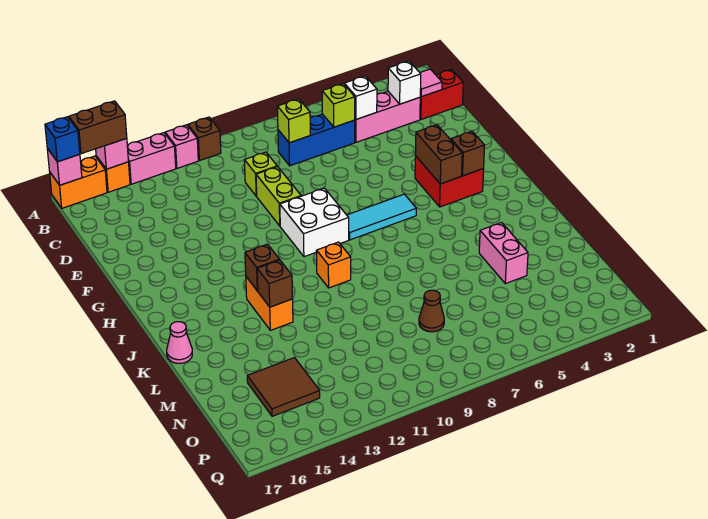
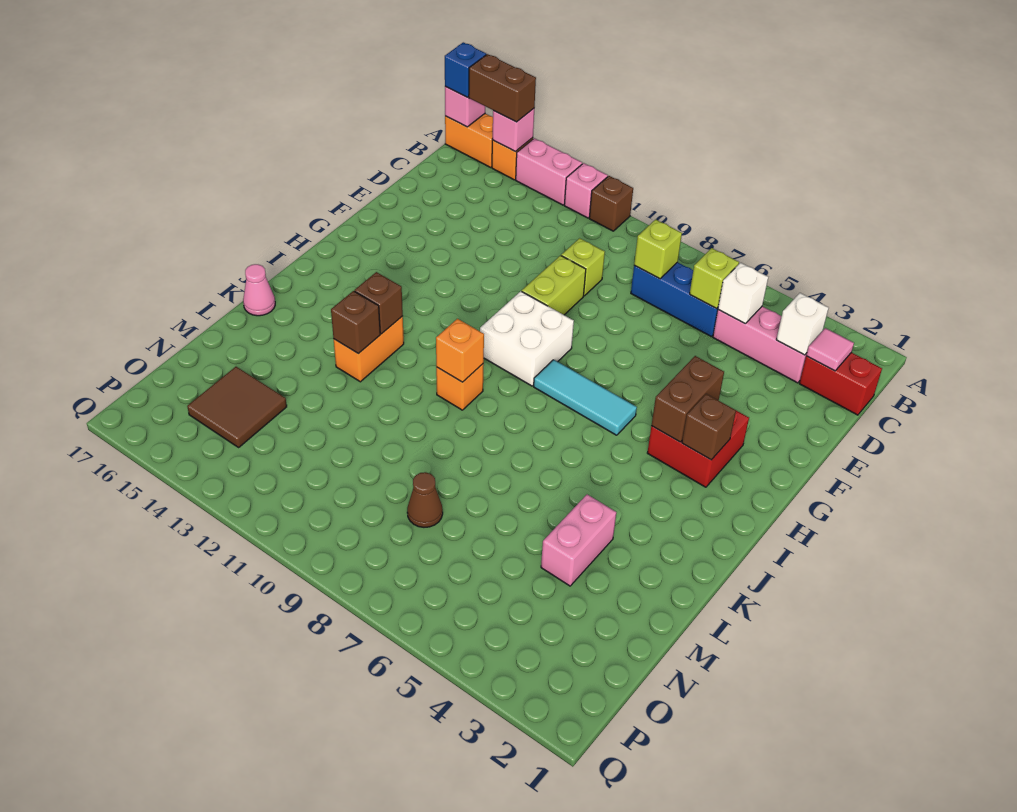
none -> orange 1x1 brick [436,319,484,382]

